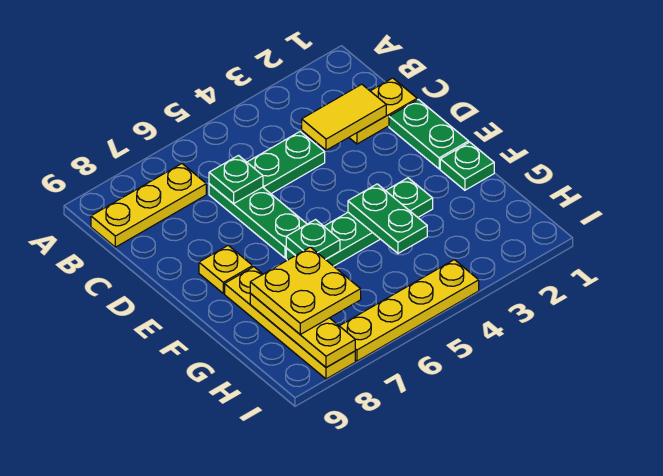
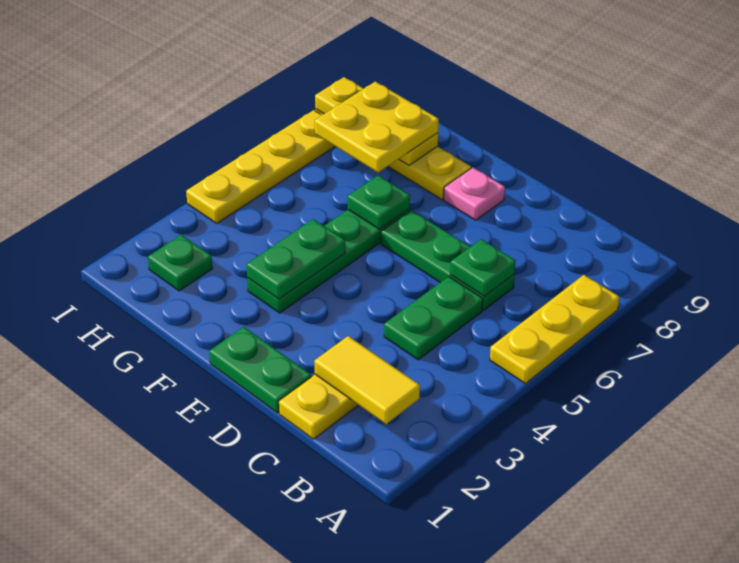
yellow 1x3 plate [91,164,206,247] -> yellow 1x3 plate moved to [490,275,619,384]
yellow 1x2 tile [302,84,386,150] -> yellow 1x2 tile turned to [314,336,420,424]
yellow 1x1 plate [199,245,253,293] -> pink 1x1 plate [443,167,505,220]
green 1x1 plate [440,142,494,190] -> green 1x1 plate moved to [148,235,213,291]
green 1x2 plate [348,184,427,253] -> green 1x2 plate turned to [247,219,345,299]

